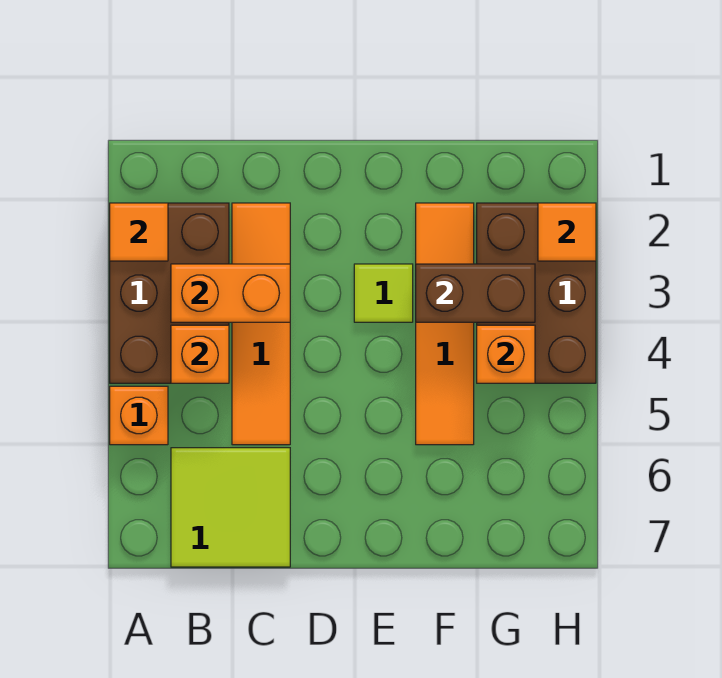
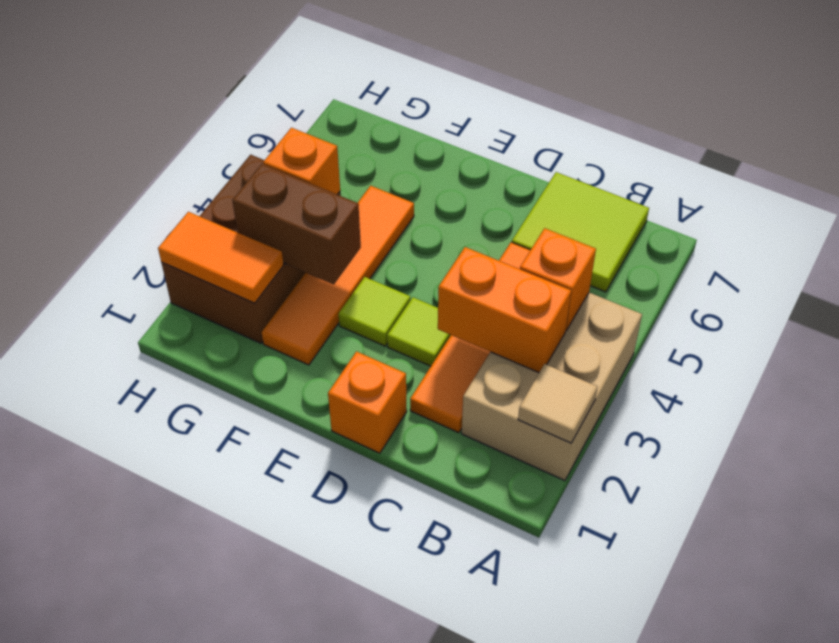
brown 2x3 brick [110,203,229,383] -> tan 2x3 brick [462,293,642,480]
orange 1x1 tile [110,203,168,261] -> tan 1x1 tile [518,364,598,443]
orange 1x1 brick [110,386,168,445] -> orange 1x1 brick moved to [328,352,407,453]
none -> lime 1x1 tile [387,297,451,366]
orange 1x1 tile [538,203,596,261] -> orange 1x2 tile [158,212,284,303]

